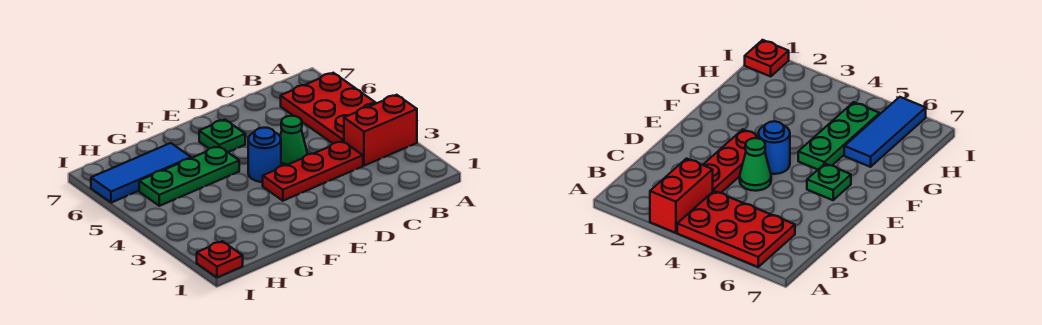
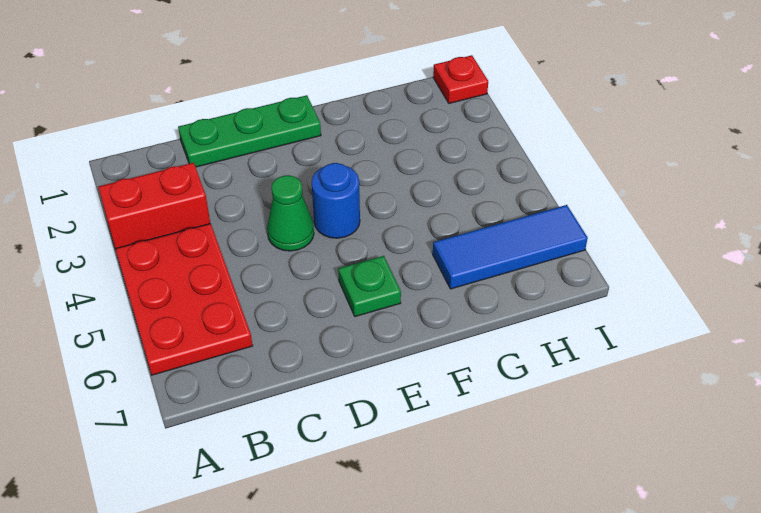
red 1x3 plate [263,141,363,201] -> none
green 1x3 plate [139,146,239,206] -> green 1x3 plate moved to [178,95,321,167]

